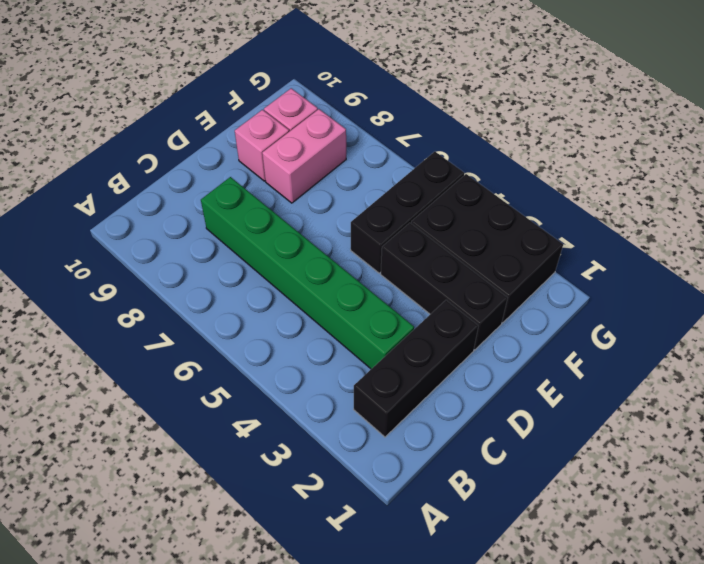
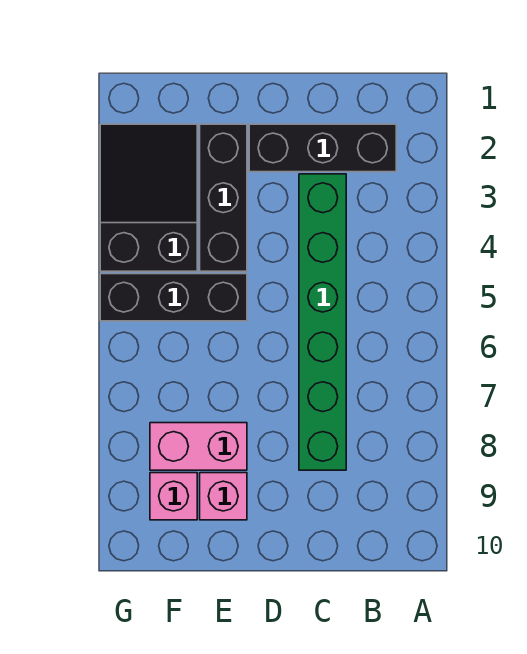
black 2x3 brick [411,174,563,323] -> black 2x3 slope [100,124,197,271]

